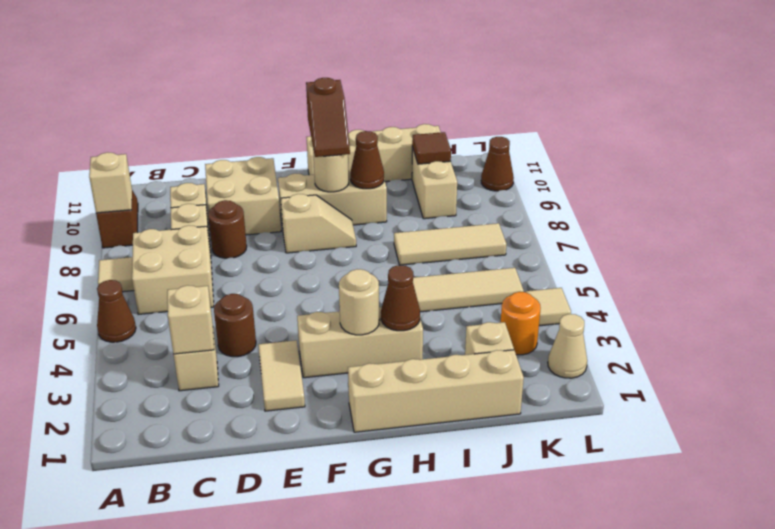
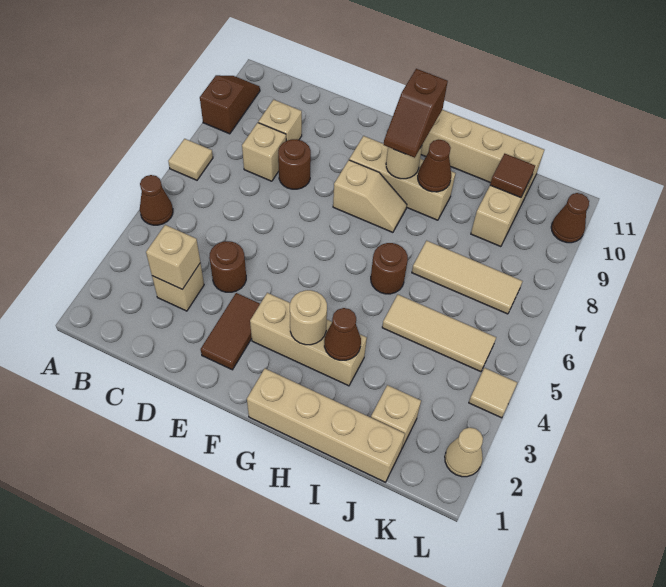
tan 1x1 brick [89,152,132,213] -> none
tan 2x2 brick [132,225,214,315] -> none
tan 2x2 brick [205,157,281,235] -> none
tan 1x2 tile [258,340,305,411] -> brown 1x2 tile [201,293,260,370]
none -> brown 1x1 round brick [371,243,408,294]
orange 1x1 round brick [501,292,541,355] -> none

